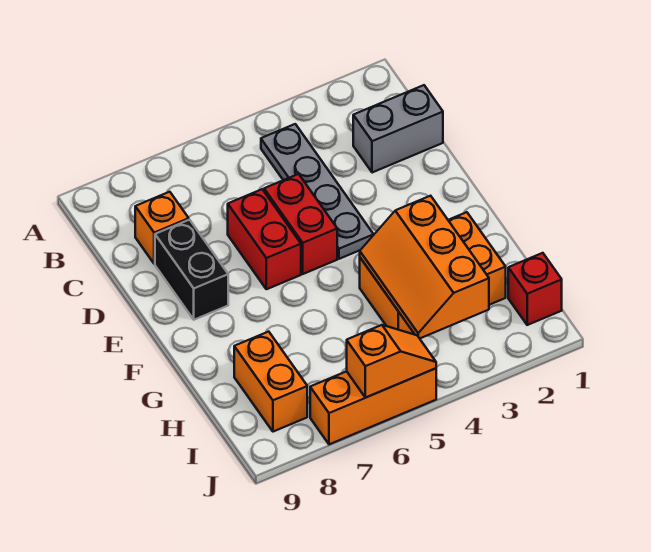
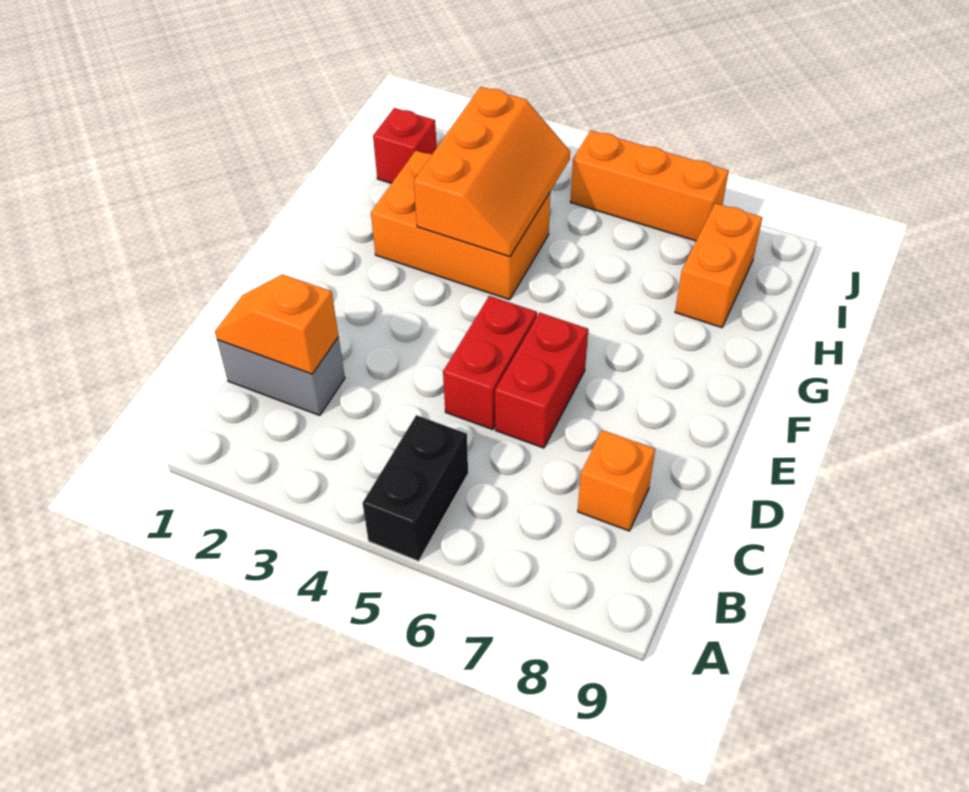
grey 1x4 plate [261,124,374,259] -> none
black 1x2 brick [155,220,228,320] -> black 1x2 brick moved to [363,415,468,561]
orange 1x2 slope [347,325,436,397] -> orange 1x2 slope moved to [215,274,338,374]

